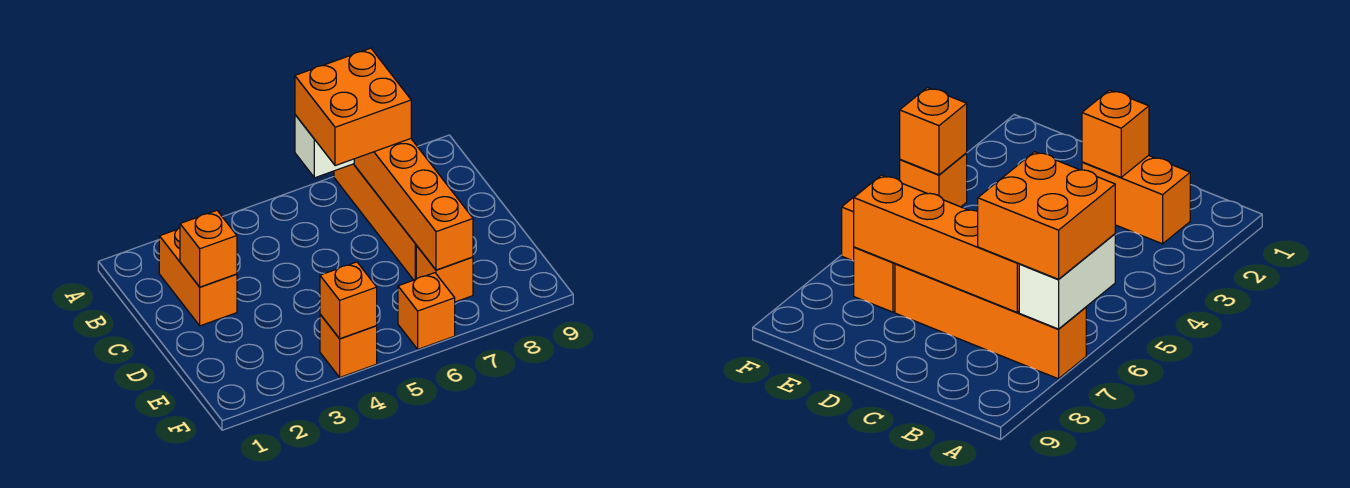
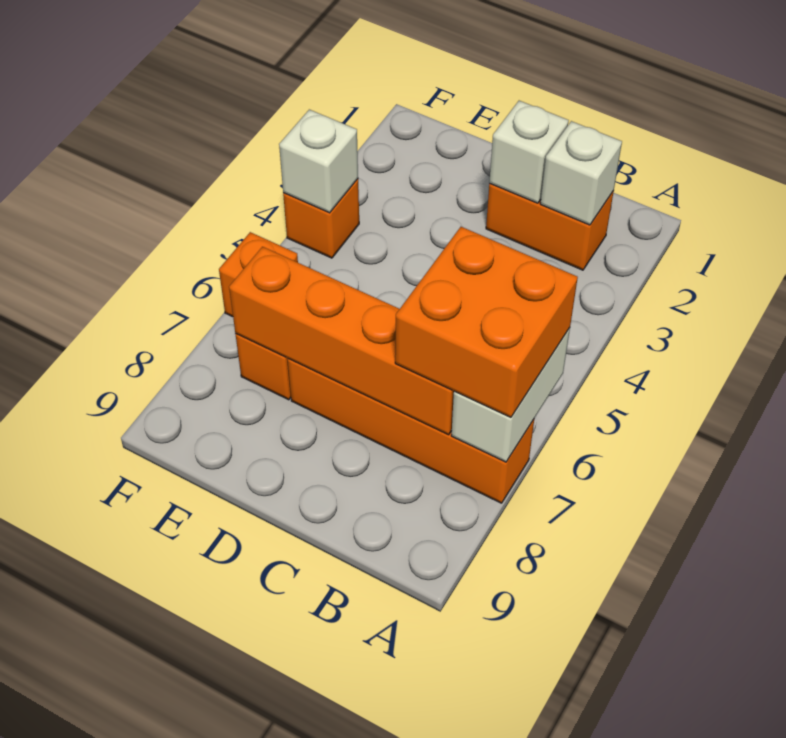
none -> white 1x1 brick [540,121,622,225]
orange 1x1 brick [180,210,237,287] -> white 1x1 brick [489,101,569,203]
orange 1x1 brick [320,262,377,339] -> white 1x1 brick [279,110,358,213]

